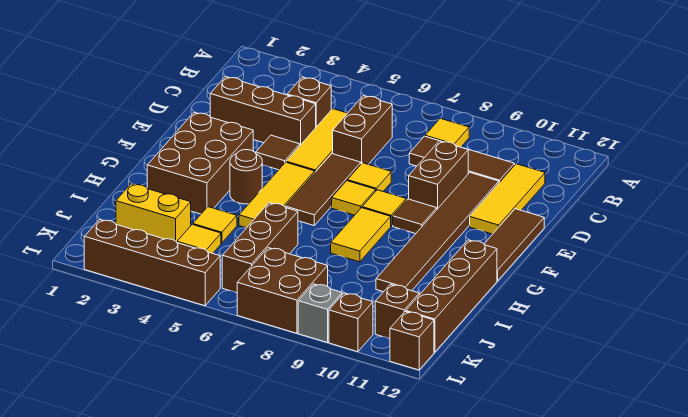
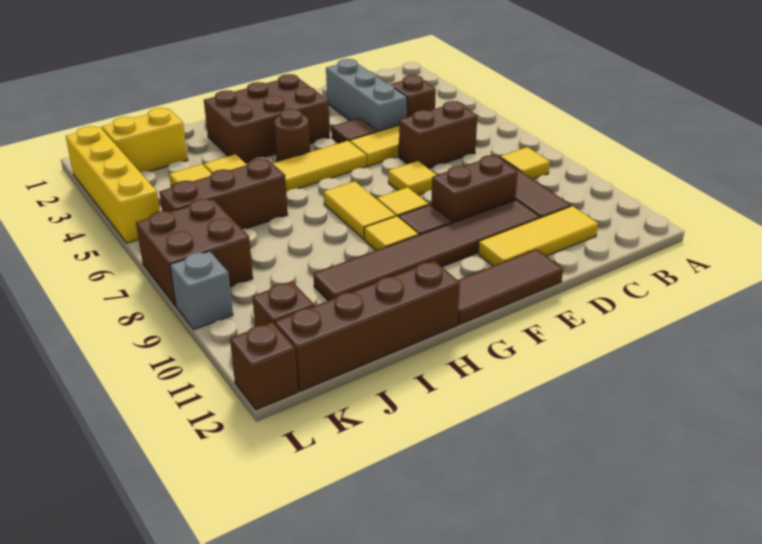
brown 1x3 brick [210,77,316,145] -> grey 1x3 brick [326,59,407,132]
brown 1x3 tile [285,154,361,225] -> none
yellow 1x1 tile [332,181,376,215] -> yellow 1x1 tile moved to [364,216,418,250]
yellow 1x2 tile [331,208,391,262] -> yellow 1x2 tile turned to [324,181,396,239]
yellow 1x2 brick [116,184,191,242] -> yellow 1x2 brick turned to [102,108,188,172]
brown 1x4 brick [84,220,220,306] -> yellow 1x4 brick [66,126,160,243]
brown 1x1 brick [329,293,373,352] -> none

